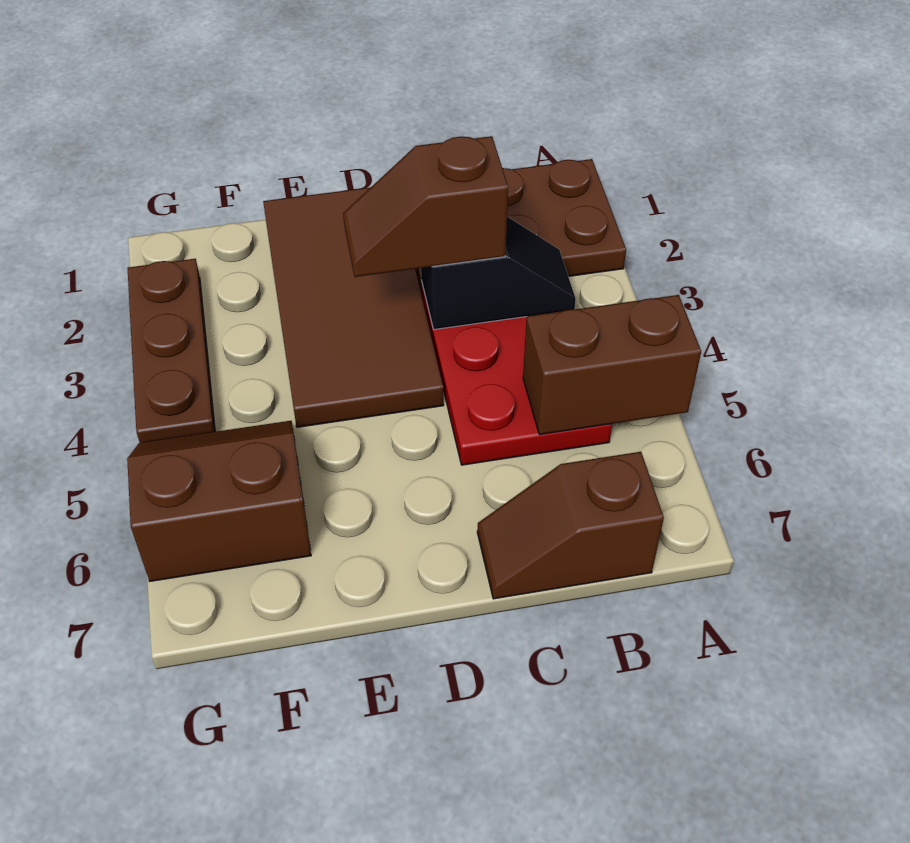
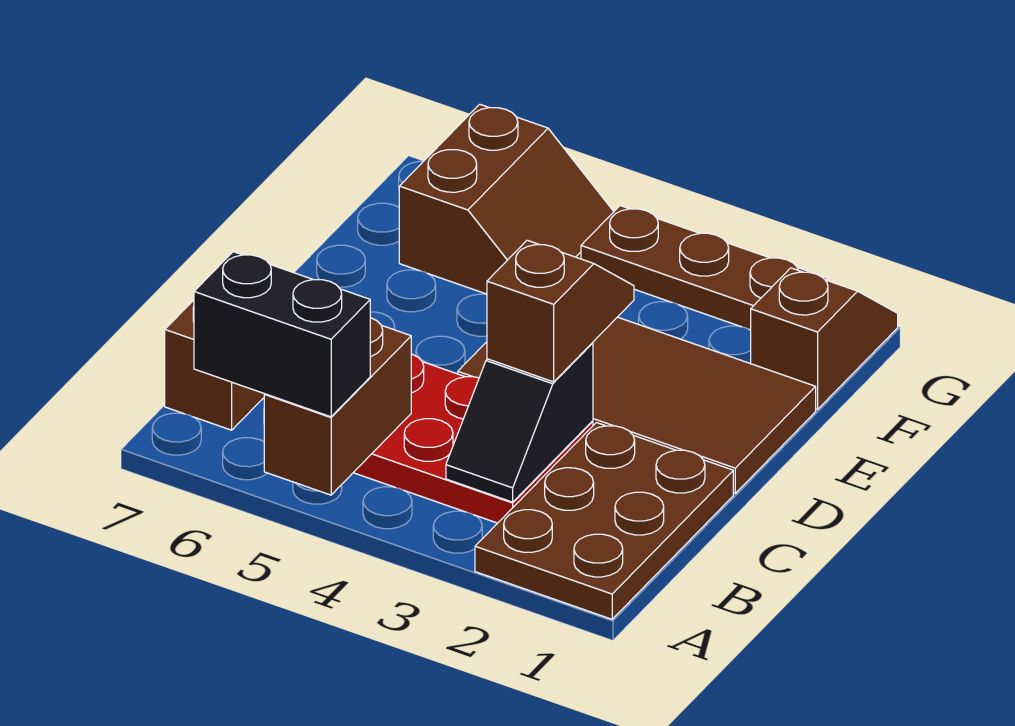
none -> black 1x2 brick [194,252,370,417]
none -> brown 1x2 slope [751,268,898,410]

